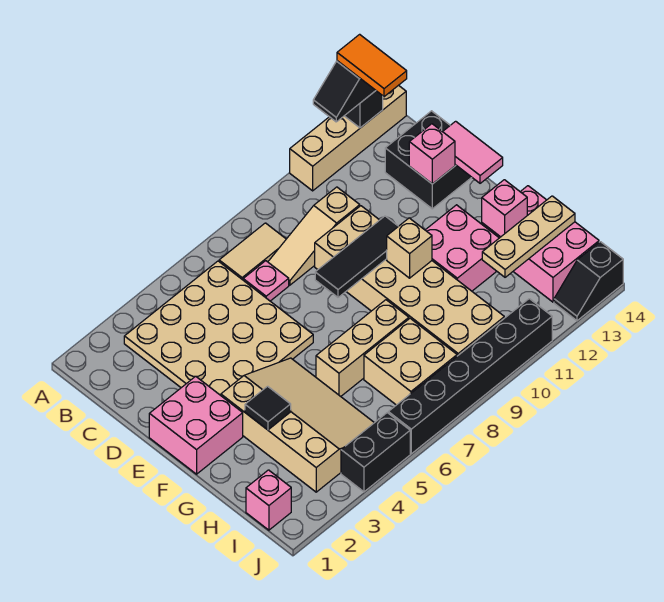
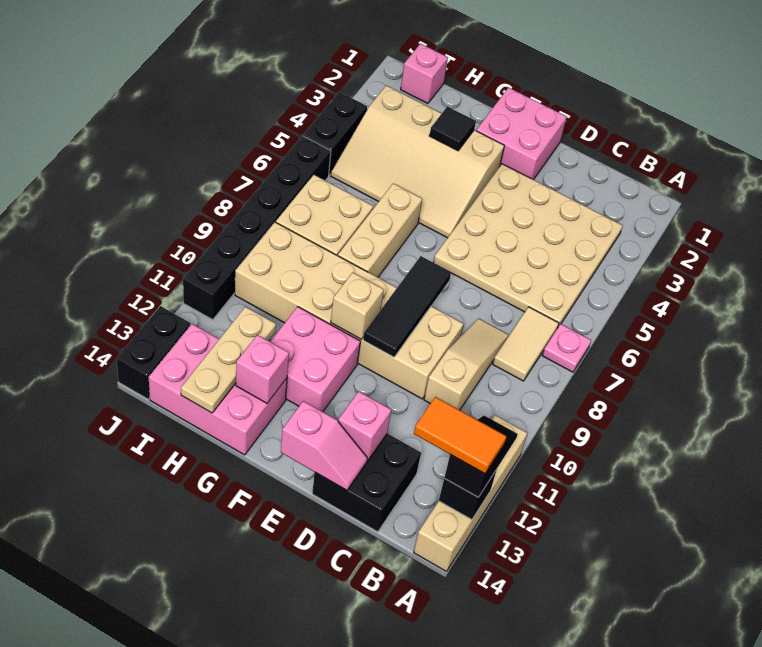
pink 1x1 plate [243,261,289,301] -> pink 1x1 plate moved to [542,324,591,372]
pink 1x2 tile [443,121,503,183] -> pink 1x2 slope [281,401,368,490]
black 1x2 slope [554,242,623,321] -> black 1x2 brick [117,306,190,399]

